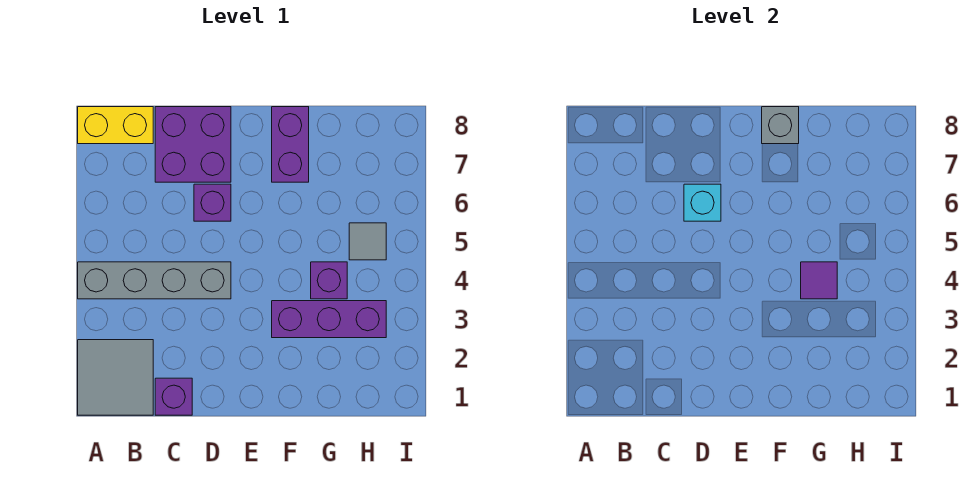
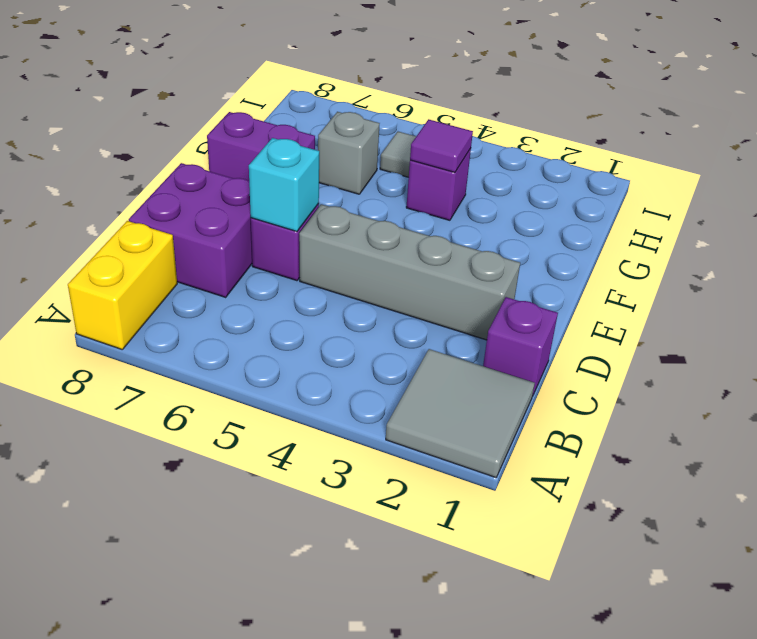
grey 1x4 brick [78,262,231,299] -> grey 1x4 brick turned to [299,204,520,340]
purple 1x3 brick [272,301,386,338] -> none
grey 1x1 brick [762,107,799,144] -> grey 1x1 brick moved to [318,112,380,194]

